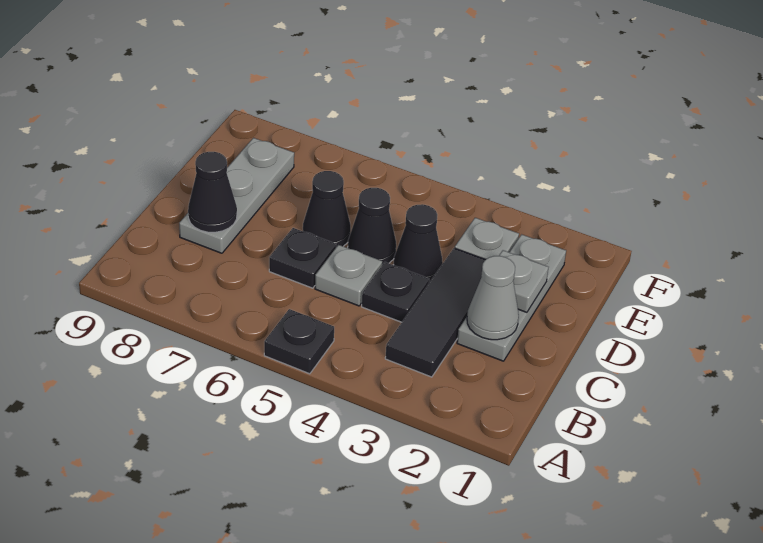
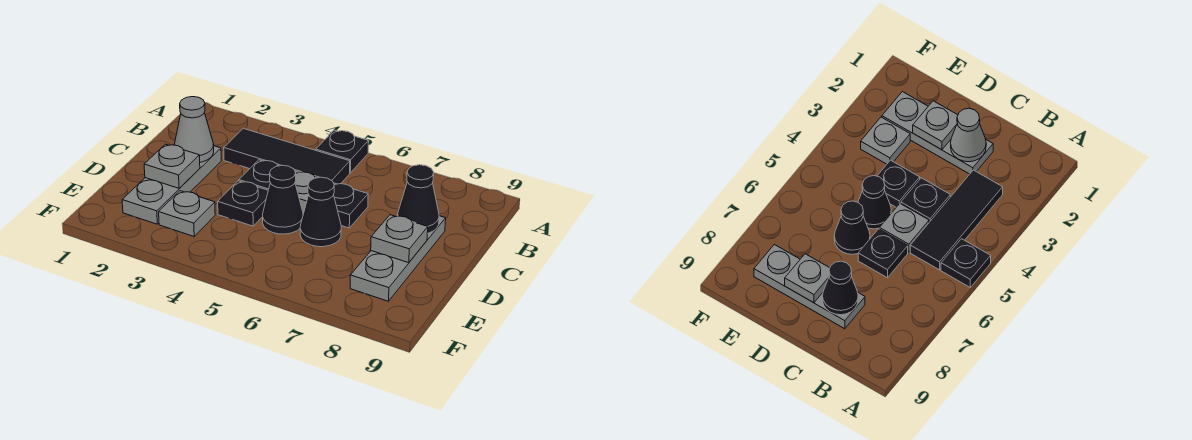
black 1x3 tile [385,248,485,377] -> black 1x3 tile turned to [224,128,350,184]
black 1x1 cone [394,204,443,283] -> black 1x1 plate [218,181,268,226]
none -> grey 1x1 plate [371,215,428,263]

